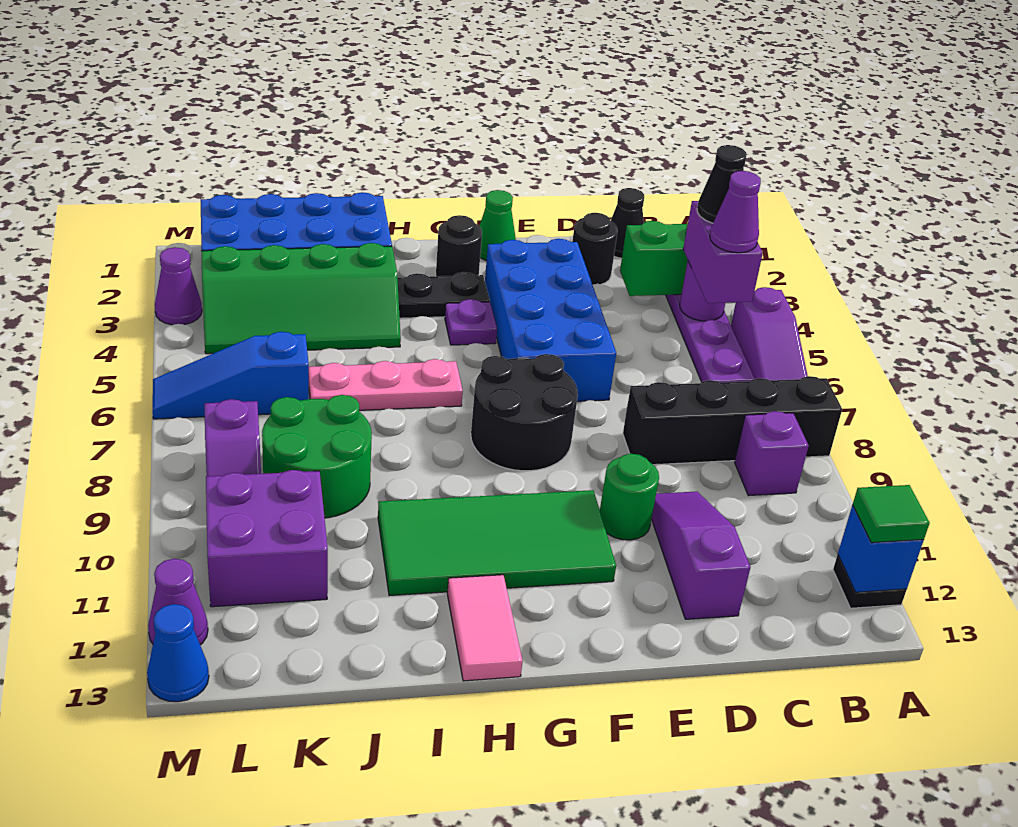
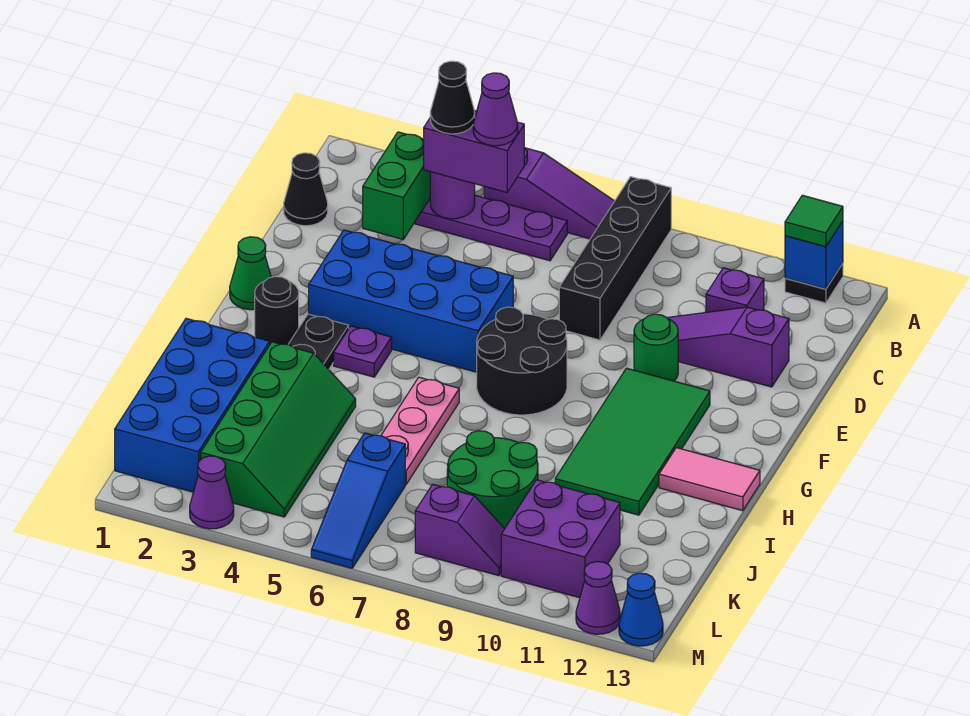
purple 1x1 brick [735,411,809,496] -> purple 1x1 brick moved to [706,268,764,312]
black 1x1 round brick [572,213,618,285] -> none

